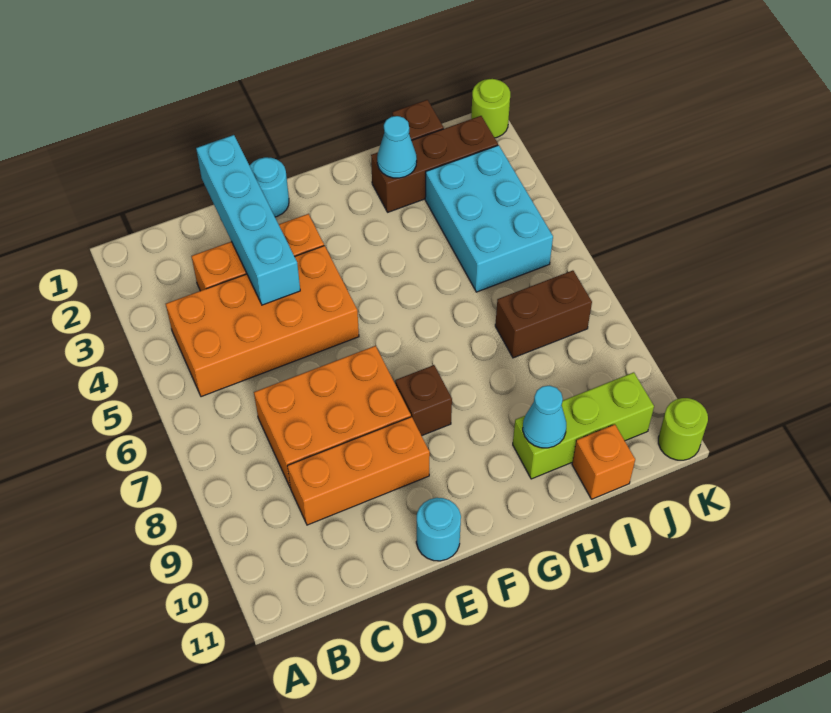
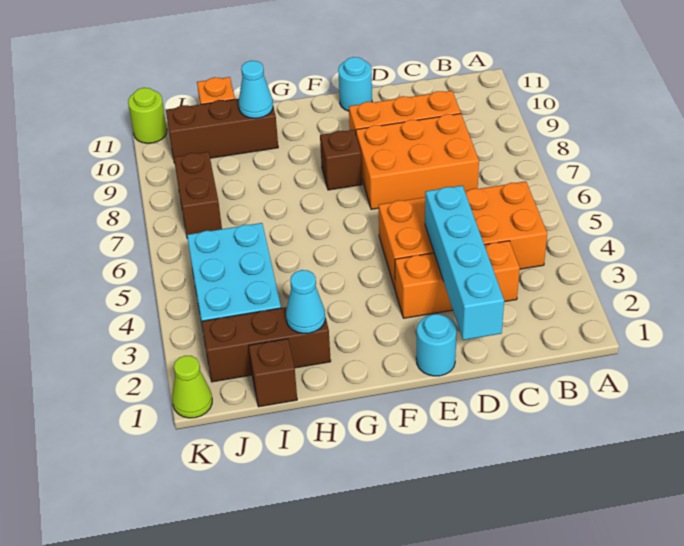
lime 1x3 brick [513,372,654,479] -> brown 1x3 brick [166,99,278,163]
brown 1x2 brick [495,270,592,358] -> brown 1x2 brick turned to [174,152,222,235]
lime 1x1 round brick [471,79,510,138] -> lime 1x1 cone [172,356,212,418]

